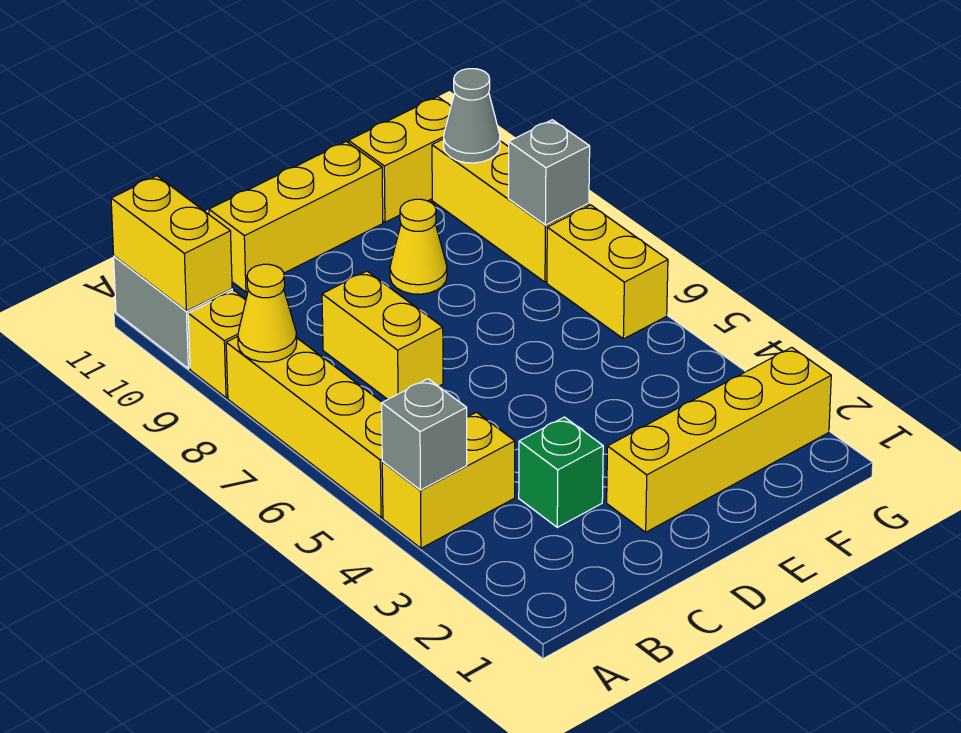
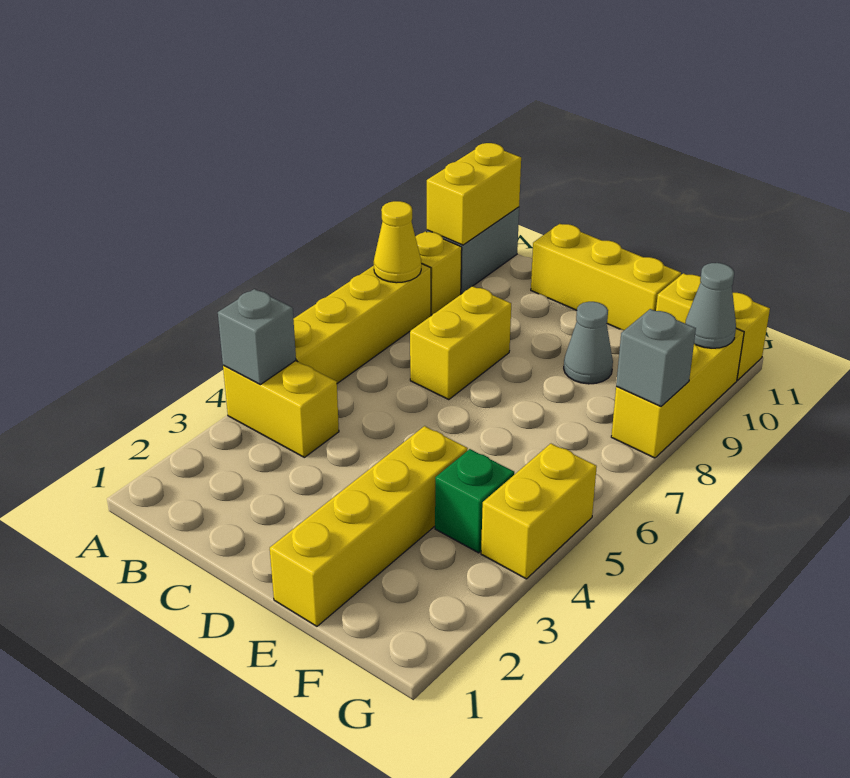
green 1x1 brick [519,417,603,527] -> green 1x1 brick moved to [435,449,514,553]
yellow 1x4 brick [607,347,831,532] -> yellow 1x4 brick turned to [270,426,468,626]
yellow 1x1 cone [390,199,447,294] -> grey 1x1 cone [564,302,613,384]
yellow 1x2 brick [547,205,668,339] -> yellow 1x2 brick moved to [481,444,597,579]

